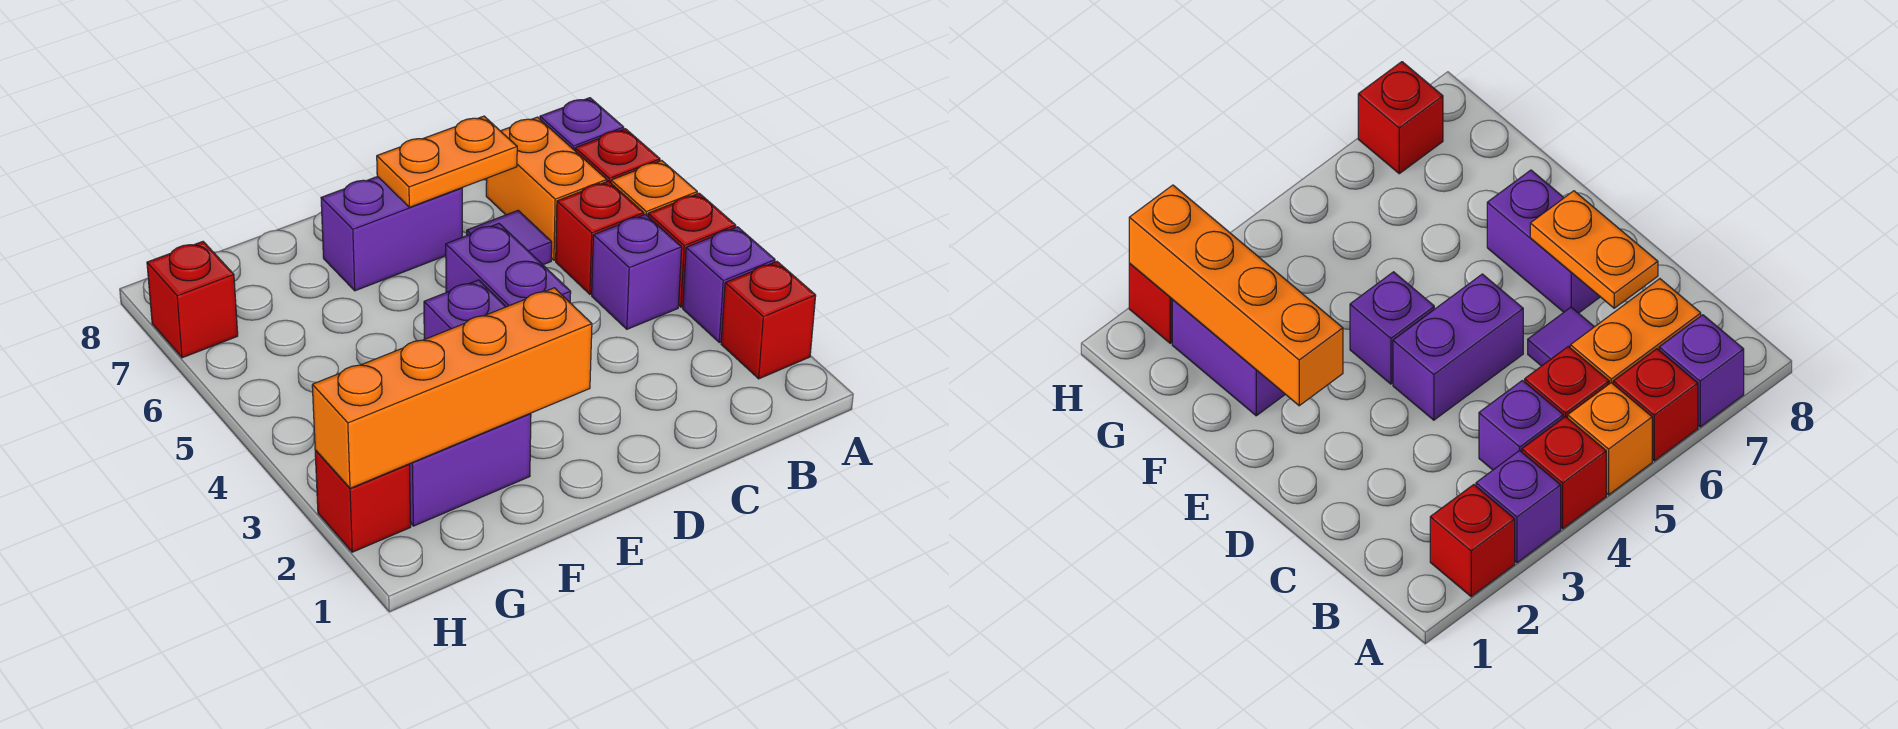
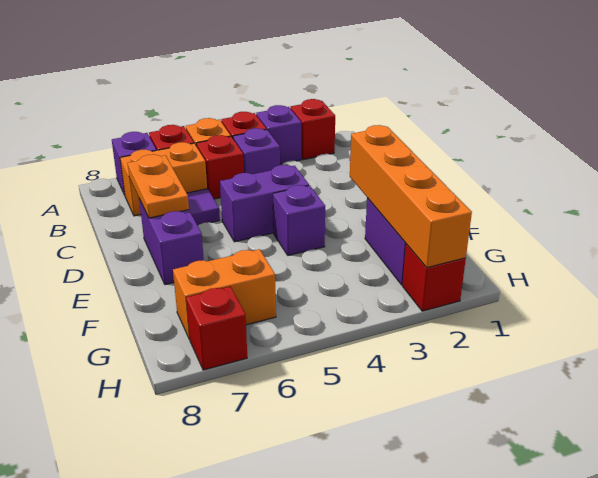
none -> orange 1x2 brick [173,249,276,339]

